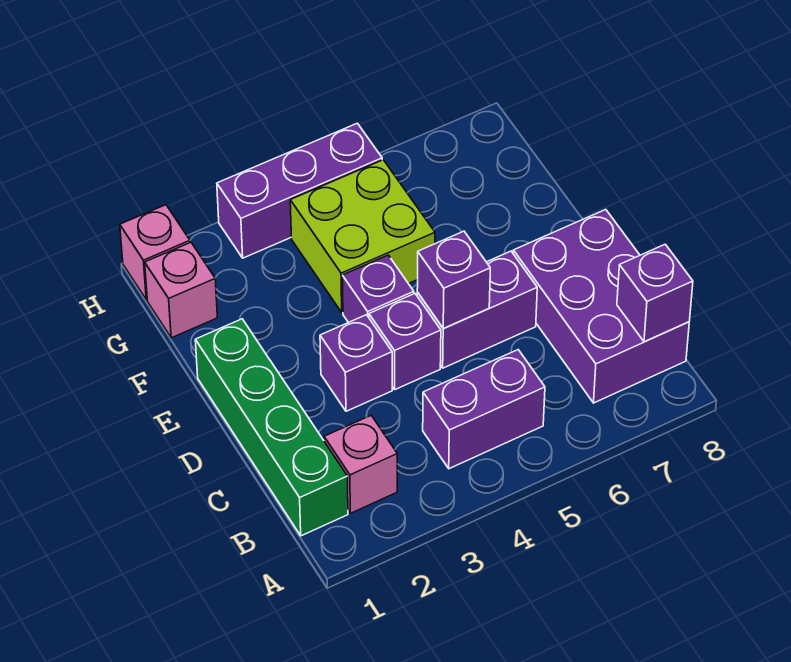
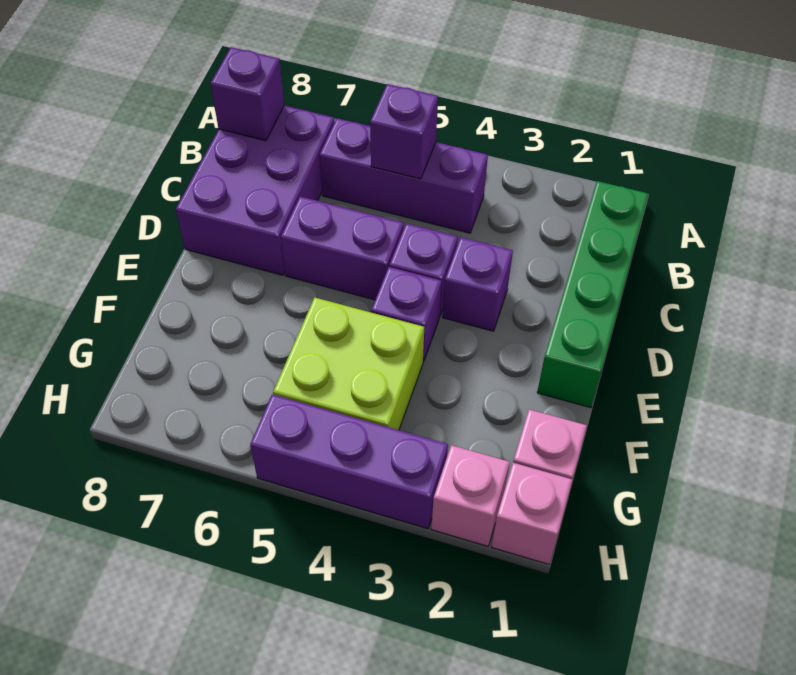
pink 1x1 brick [324,416,397,513] -> pink 1x1 brick moved to [431,445,510,546]
purple 1x2 brick [423,350,545,469] -> purple 1x3 brick [320,118,488,233]
purple 1x1 brick [417,231,490,328] -> purple 1x1 brick moved to [370,84,438,179]

